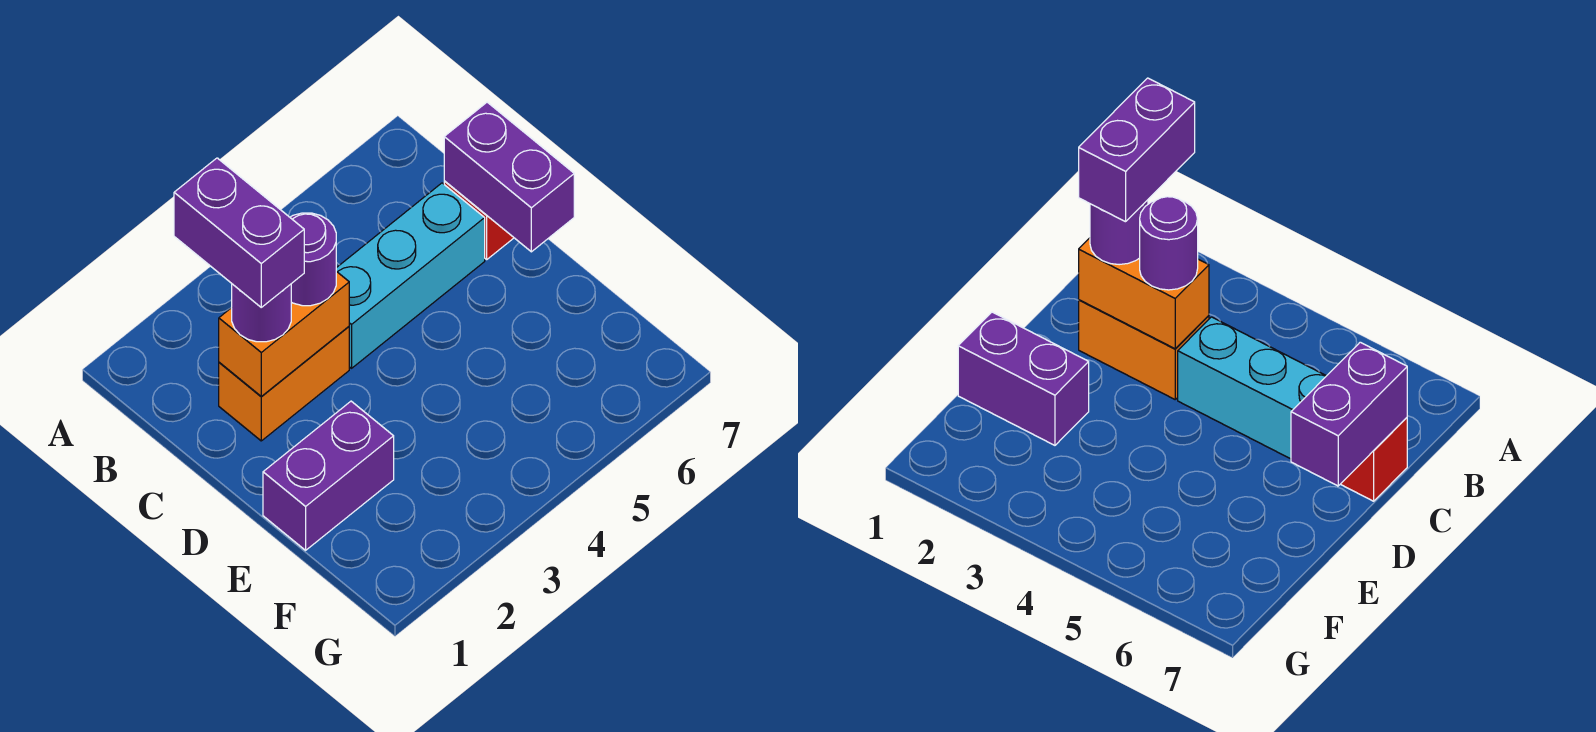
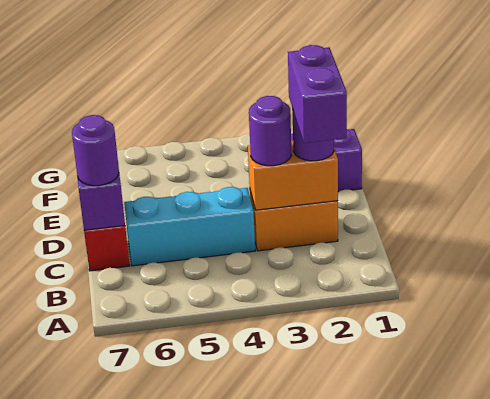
none -> purple 1x1 round brick [72,115,119,186]

